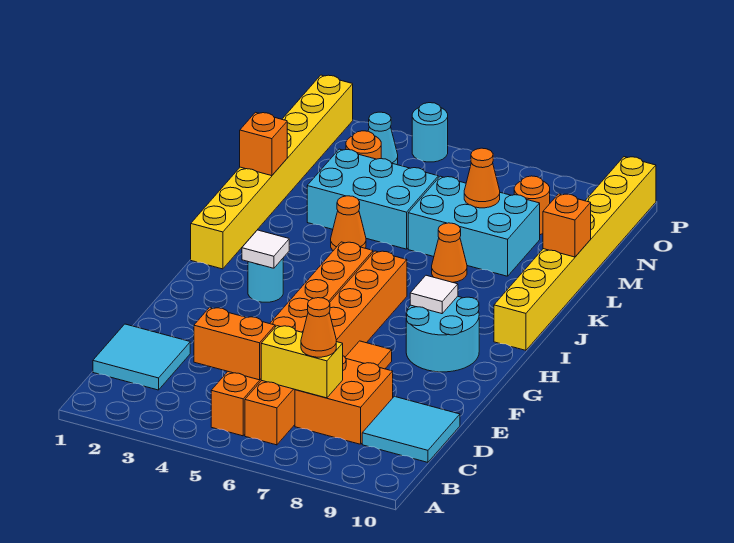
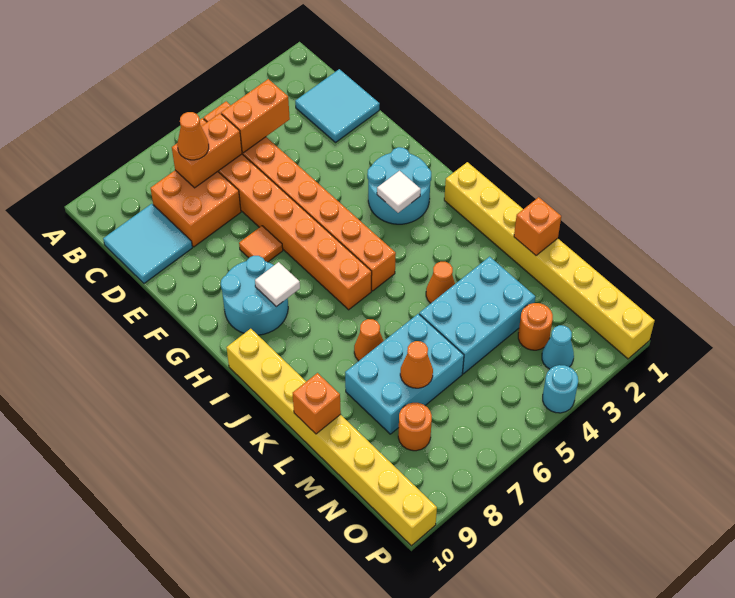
yellow 1x2 brick [261,326,343,398] -> orange 1x2 brick [172,113,242,188]
cyan 1x1 round brick [248,259,283,302] -> cyan 2x2 round brick [367,147,431,224]

